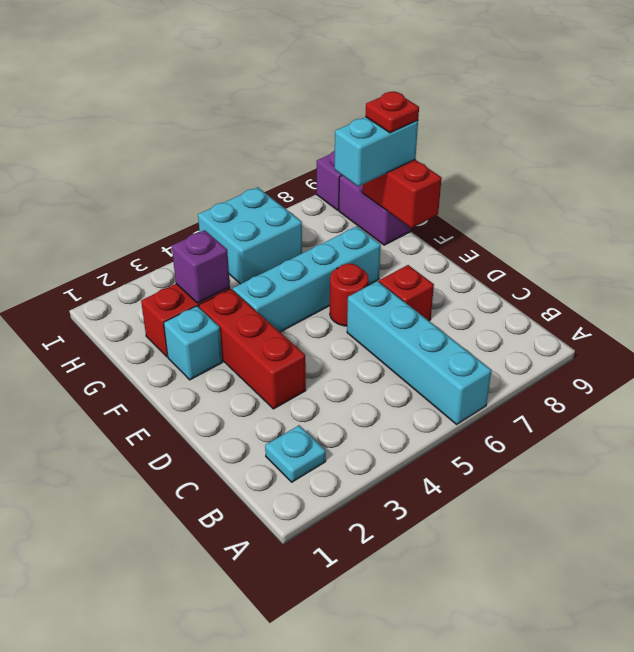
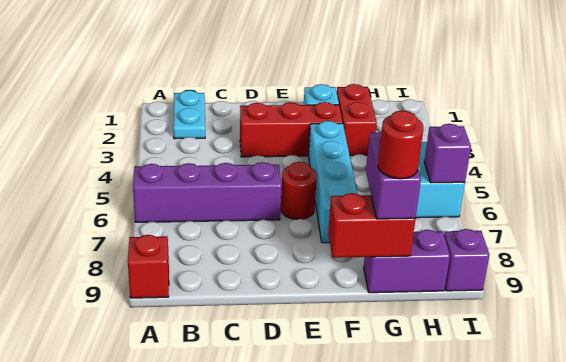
cyan 1x4 brick [347,281,491,424] -> purple 1x4 brick [133,162,281,222]
cyan 1x1 plate [265,425,326,482] -> cyan 1x2 plate [173,90,205,139]
red 1x1 brick [379,265,434,321] -> red 1x1 brick moved to [128,235,169,298]
purple 1x1 brick [172,230,230,303] -> purple 1x1 brick moved to [424,124,471,183]
cyan 1x2 brick [335,117,418,186] -> purple 1x2 brick [366,132,421,219]
red 1x1 plate [365,91,419,133] -> red 1x1 round brick [378,110,423,179]

